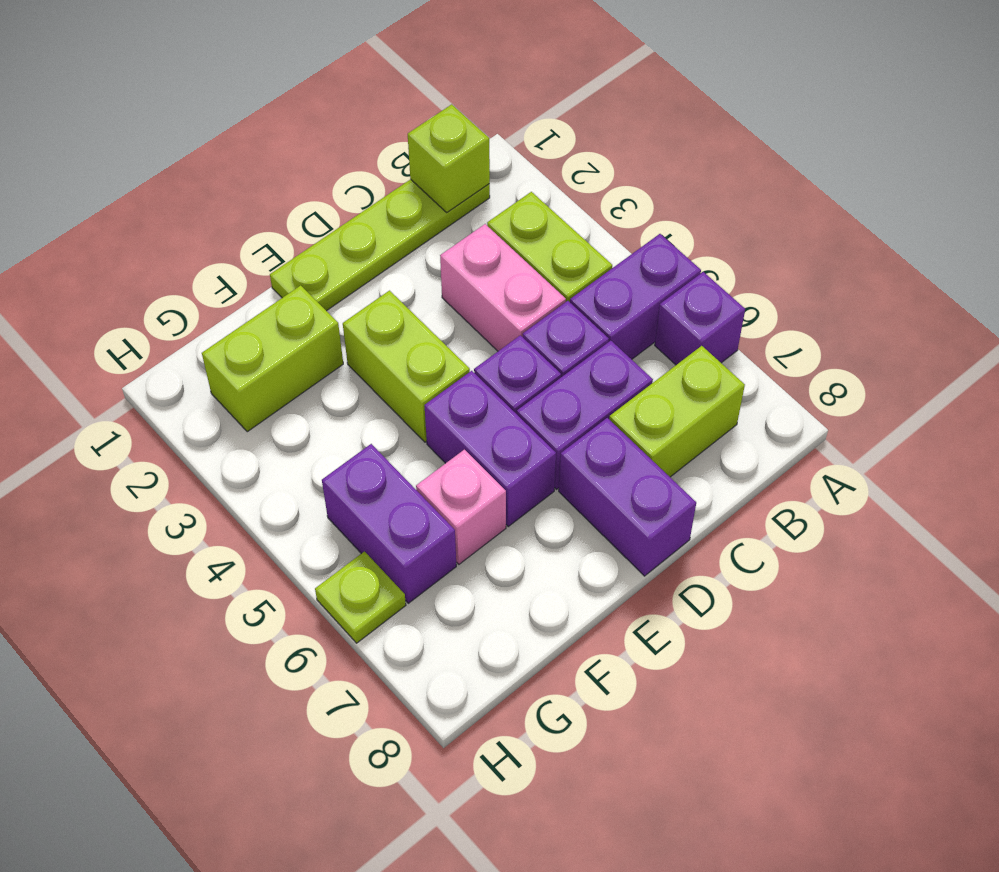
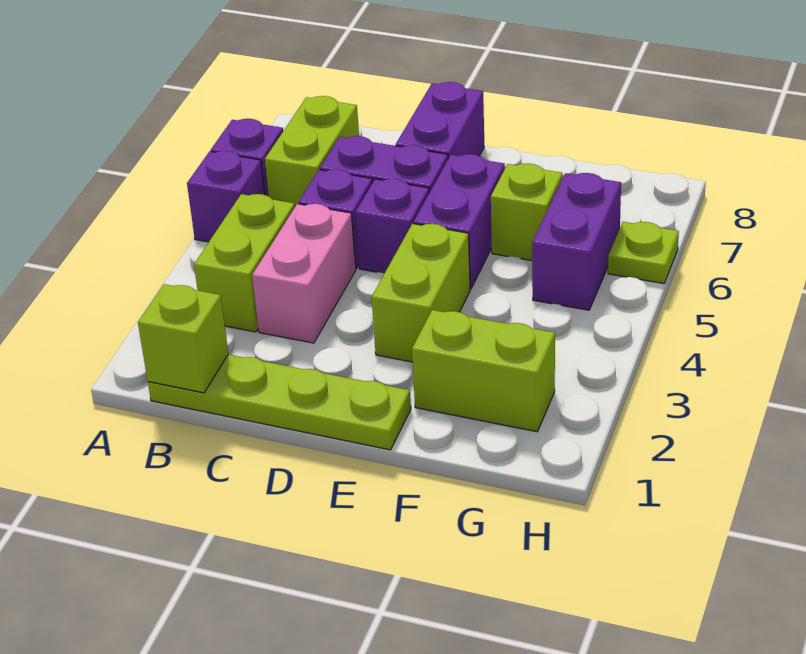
purple 1x2 brick [570,234,701,359] -> purple 1x1 brick [187,151,265,242]
lime 1x2 brick [609,346,745,477] -> lime 1x2 brick turned to [265,96,359,206]
pink 1x1 brick [416,450,506,564] -> lime 1x1 brick [491,163,562,261]

